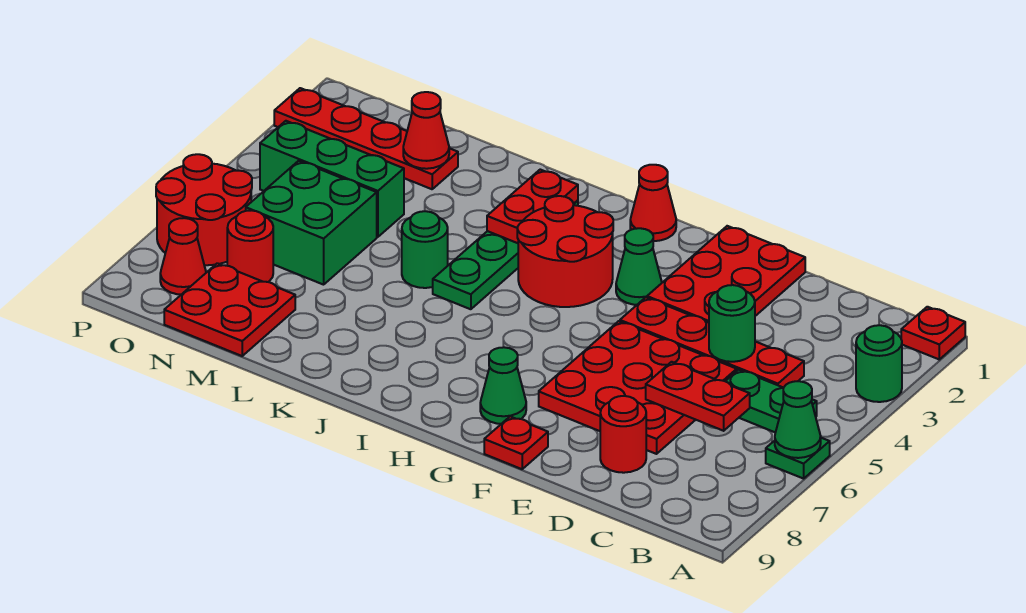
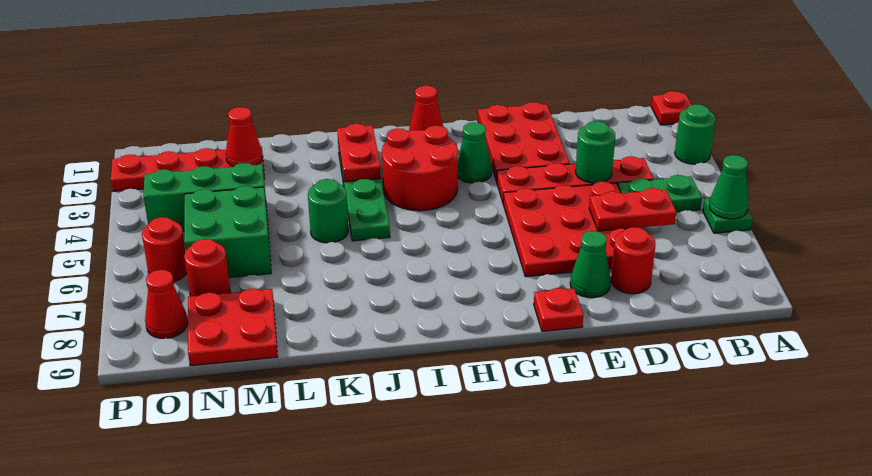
green 1x1 cone [480,347,526,424] -> green 1x1 cone moved to [570,231,611,298]
red 2x2 round brick [156,154,252,265] -> red 1x1 round brick [142,217,187,282]

